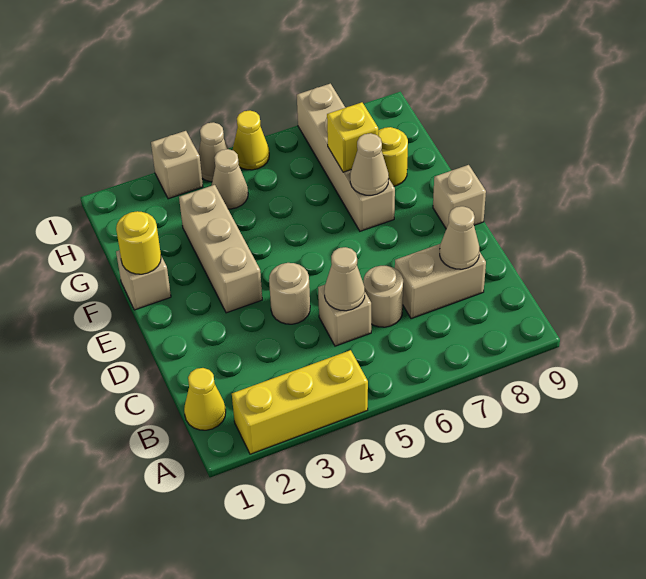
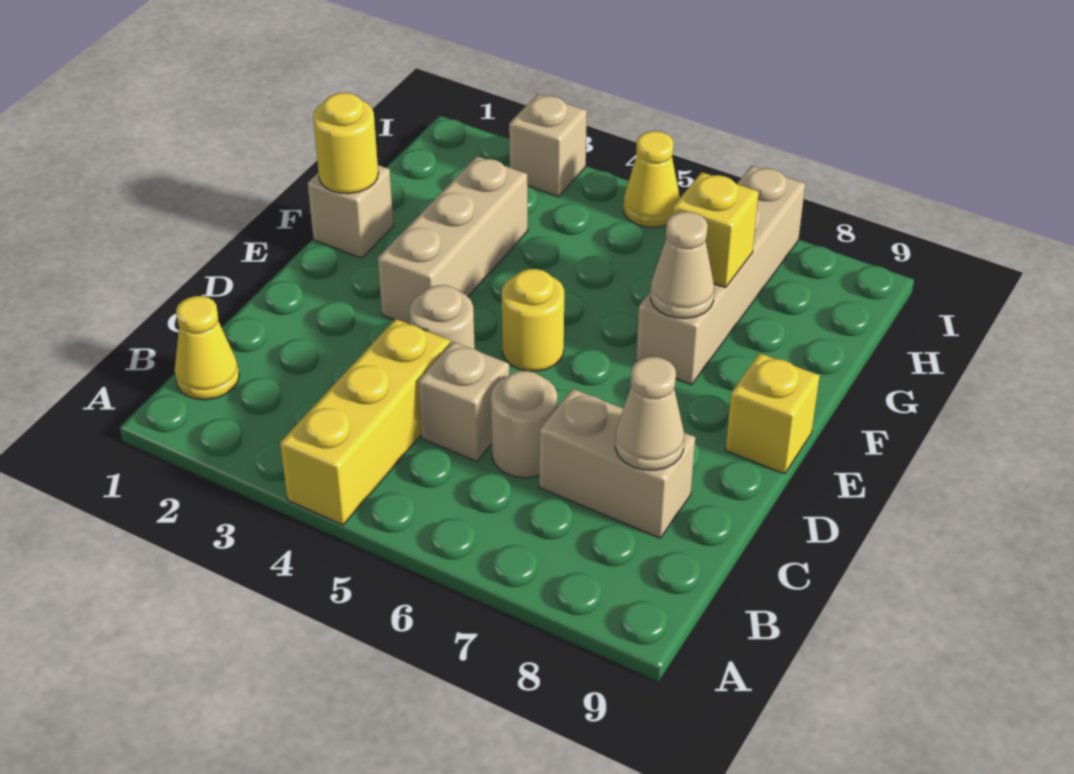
yellow 1x3 brick [232,350,368,454] -> yellow 1x3 brick turned to [280,319,450,525]
tan 1x1 cone [324,247,365,311] -> none
tan 1x1 brick [433,165,486,229] -> yellow 1x1 brick [726,353,820,474]
yellow 1x1 round brick [378,127,408,186] -> yellow 1x1 round brick moved to [502,269,564,371]
tan 1x1 cone [211,149,248,209] -> none
tan 1x1 cone [198,122,228,182] -> none

